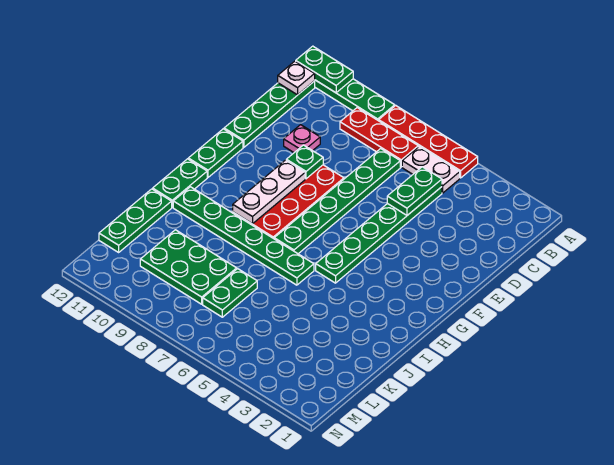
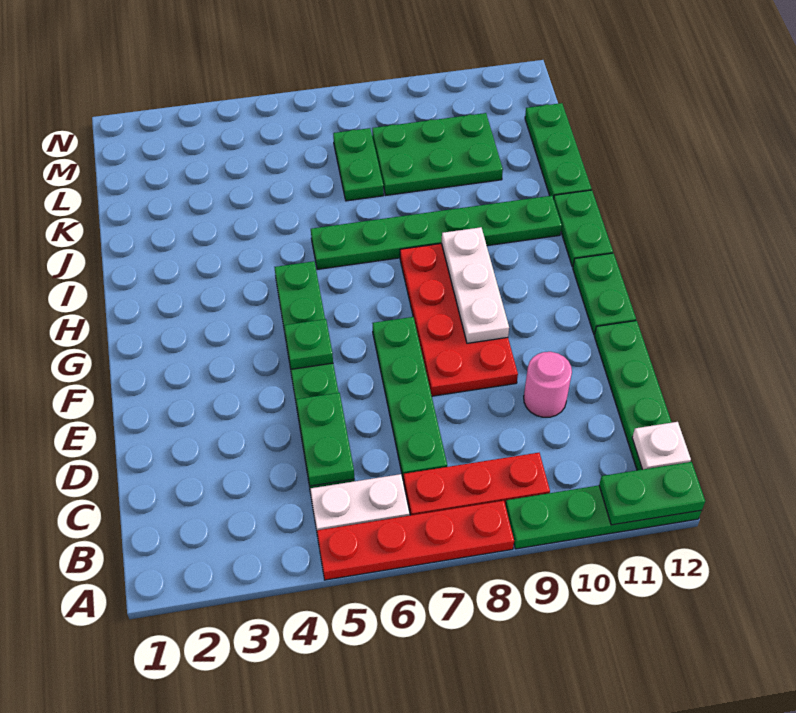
green 1x6 plate [274,149,400,254] -> green 1x4 plate [373,317,447,480]
pink 1x1 plate [284,125,320,152] -> pink 1x1 round brick [524,352,572,417]
green 1x1 plate [286,145,323,179] -> green 1x1 plate moved to [284,319,333,369]

